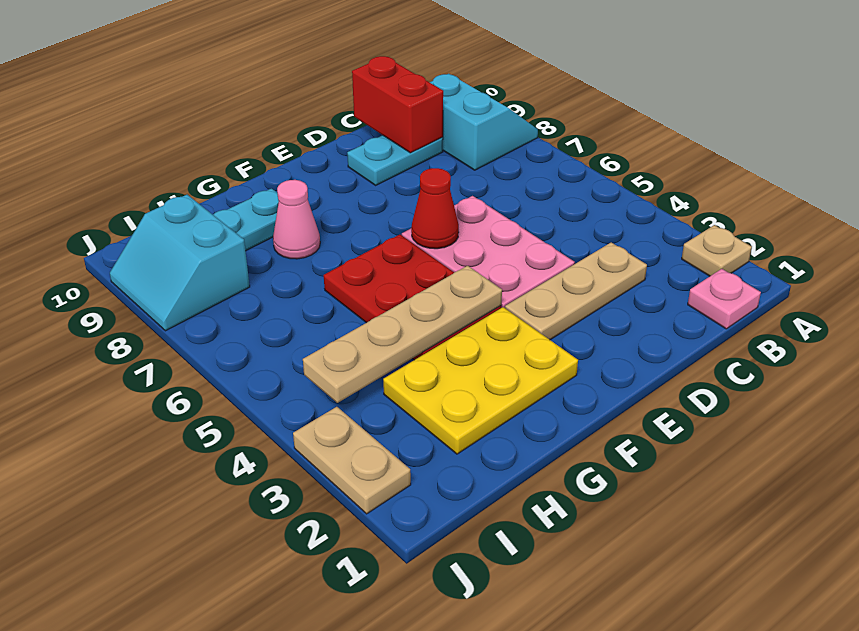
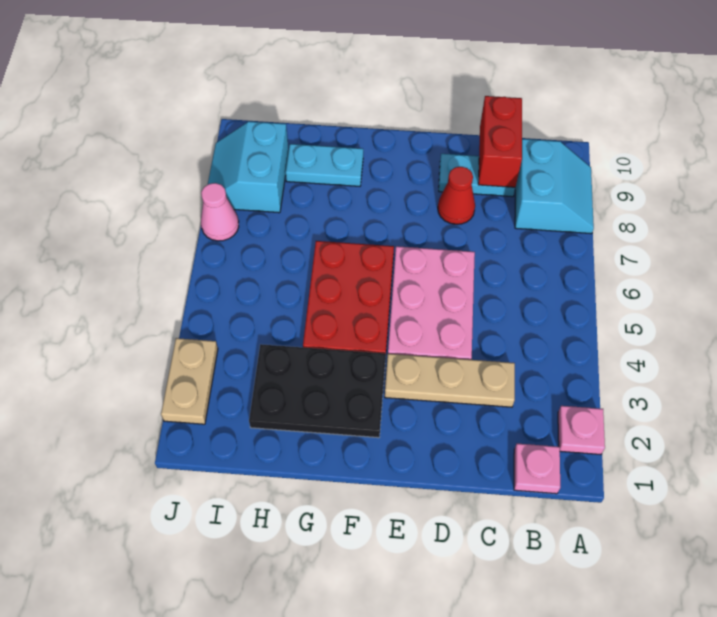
tan 1x1 plate [682,225,752,276] -> pink 1x1 plate [558,406,605,455]
red 1x1 cone [411,168,459,249] -> red 1x1 cone moved to [438,167,475,224]
yellow 2x3 plate [383,307,578,454] -> black 2x3 plate [249,344,386,438]
tan 1x4 plate [303,266,502,403] -> none
pink 1x1 cone [273,180,320,259] -> pink 1x1 cone moved to [201,183,239,241]

